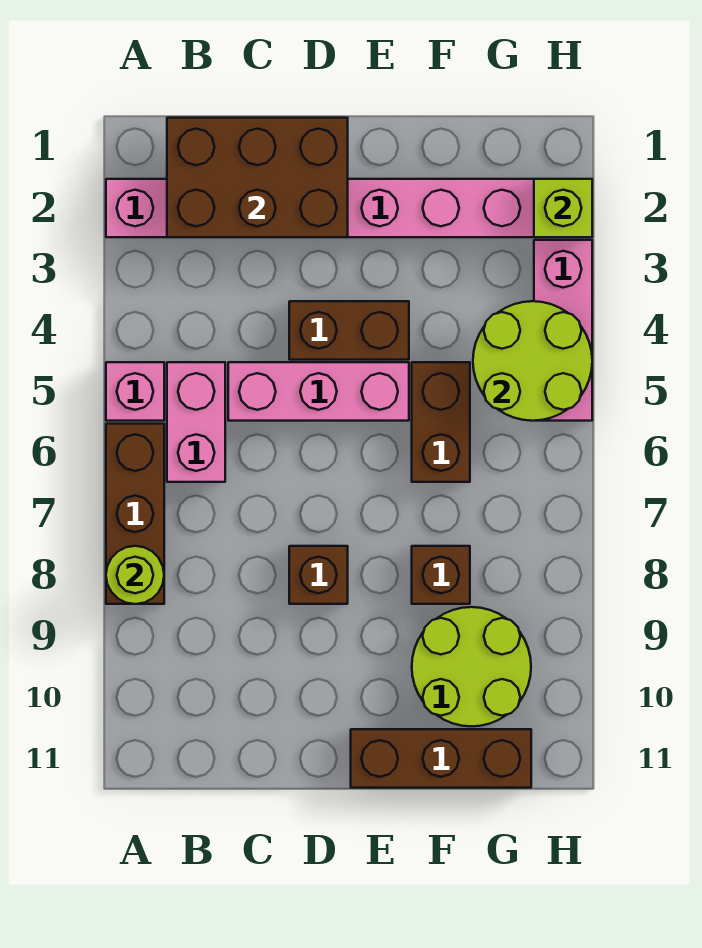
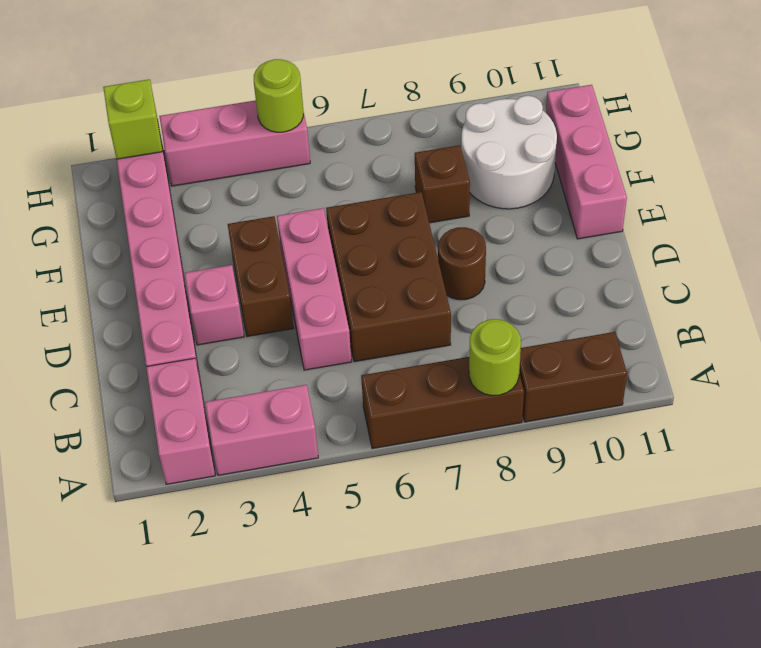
pink 1x1 brick [106,362,164,421] -> pink 1x1 brick moved to [185,265,244,345]
brown 2x3 brick [167,118,348,237] -> brown 2x3 brick moved to [326,192,451,362]
pink 1x2 brick [167,362,225,482] -> pink 1x2 brick moved to [205,385,318,475]
brown 1x1 brick [289,546,348,604] -> brown 1x1 round brick [438,227,486,300]
brown 1x3 brick [351,729,531,788] -> pink 1x3 brick [546,85,627,239]
brown 1x2 brick [412,362,470,482] -> brown 1x2 brick moved to [519,332,627,422]
lime 2x2 round brick [412,607,531,726] -> white 2x2 round brick [461,96,557,209]
lime 2x2 round brick [473,301,592,421] -> lime 1x1 round brick [254,59,303,132]

